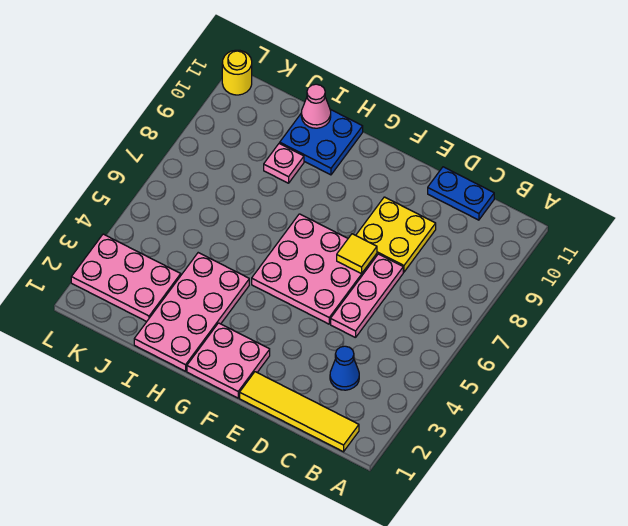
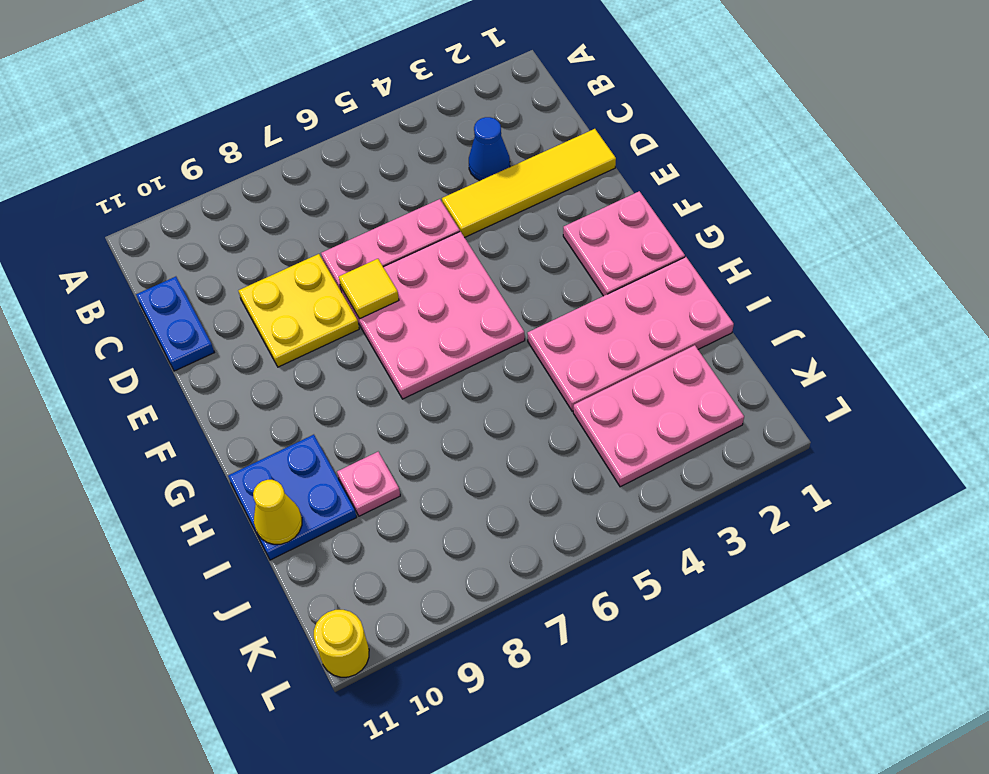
yellow 1x4 tile [240,372,359,452] -> yellow 1x4 tile turned to [442,129,616,237]
pink 1x1 cone [301,84,331,128] -> yellow 1x1 cone [253,480,302,544]
pink 2x3 plate [71,234,181,322] -> pink 2x3 plate turned to [573,345,744,487]

